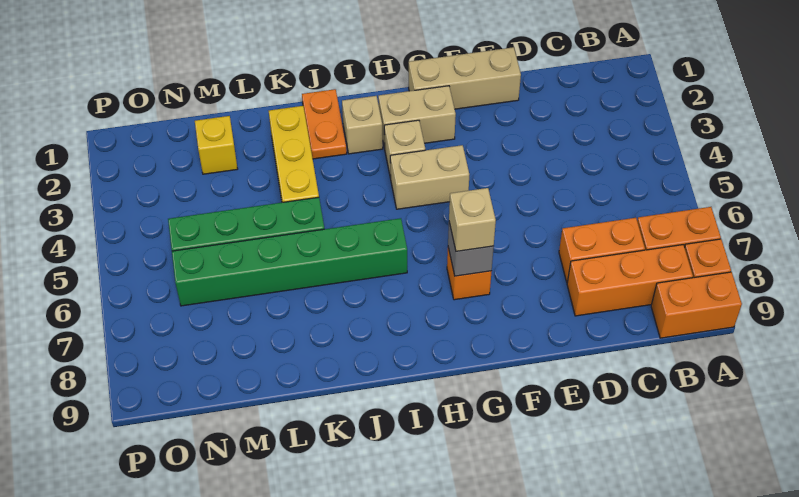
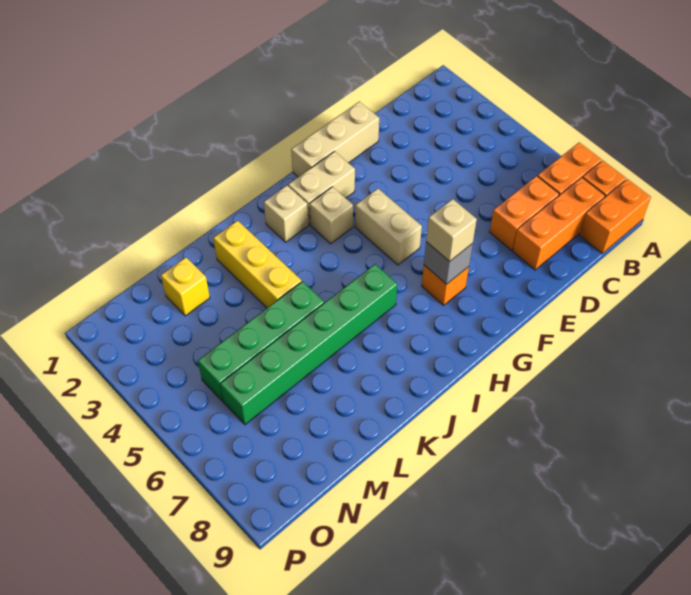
tan 1x2 brick [390,145,469,209] -> tan 1x2 brick turned to [355,189,422,265]
orange 1x2 plate [302,89,347,159] -> none

